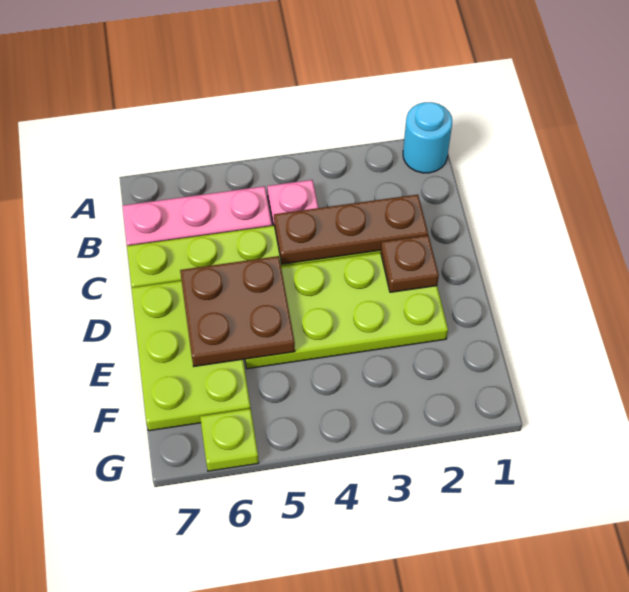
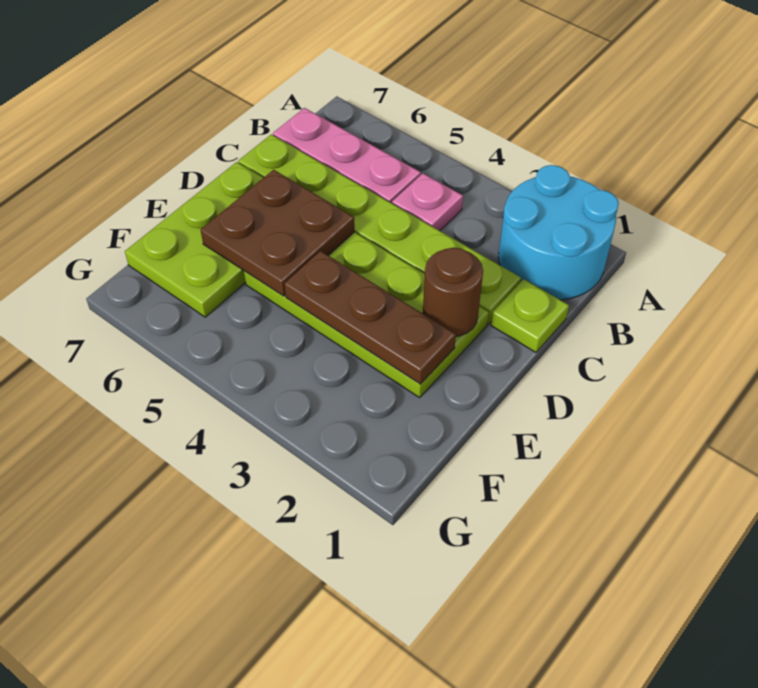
cyan 1x1 round brick [403,102,452,173] -> cyan 2x2 round brick [499,165,619,300]
brown 1x3 plate [274,195,428,264] -> brown 1x3 plate moved to [284,251,456,384]
brown 1x1 plate [380,235,439,292] -> brown 1x1 round brick [423,248,483,337]
lime 1x1 plate [200,409,259,471] -> lime 1x1 plate moved to [491,279,569,352]

